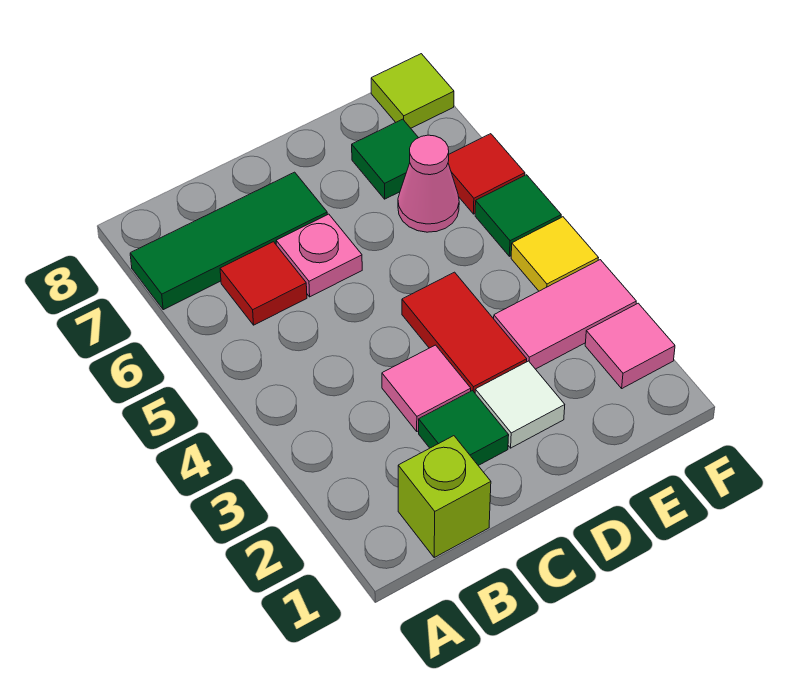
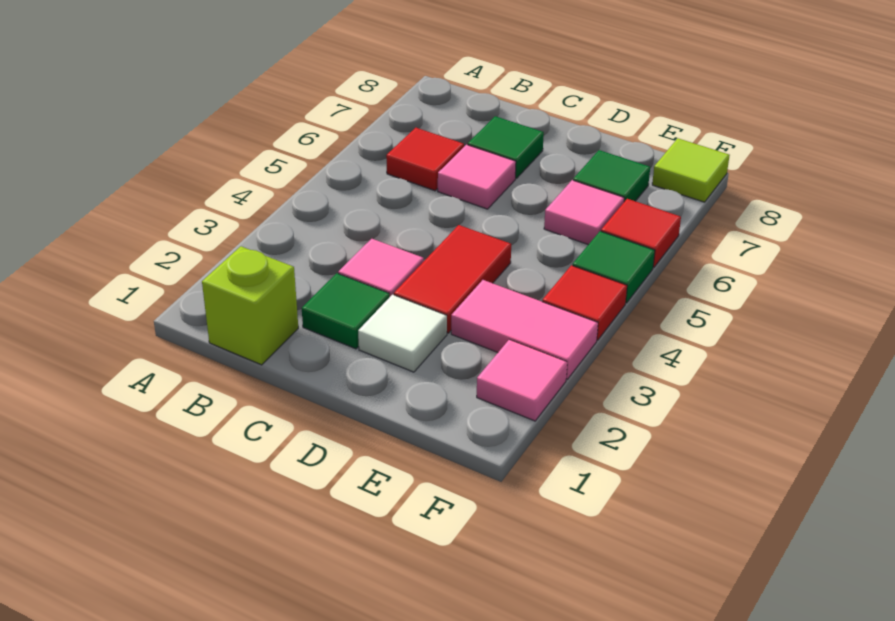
green 1x3 tile [130,172,327,310] -> green 1x1 tile [468,116,544,178]
pink 1x1 plate [276,214,362,297] -> pink 1x1 tile [438,145,516,209]
pink 1x1 cone [398,135,459,232] -> pink 1x1 tile [544,180,624,245]
yellow 1x1 tile [511,217,598,291] -> red 1x1 tile [542,265,627,340]

